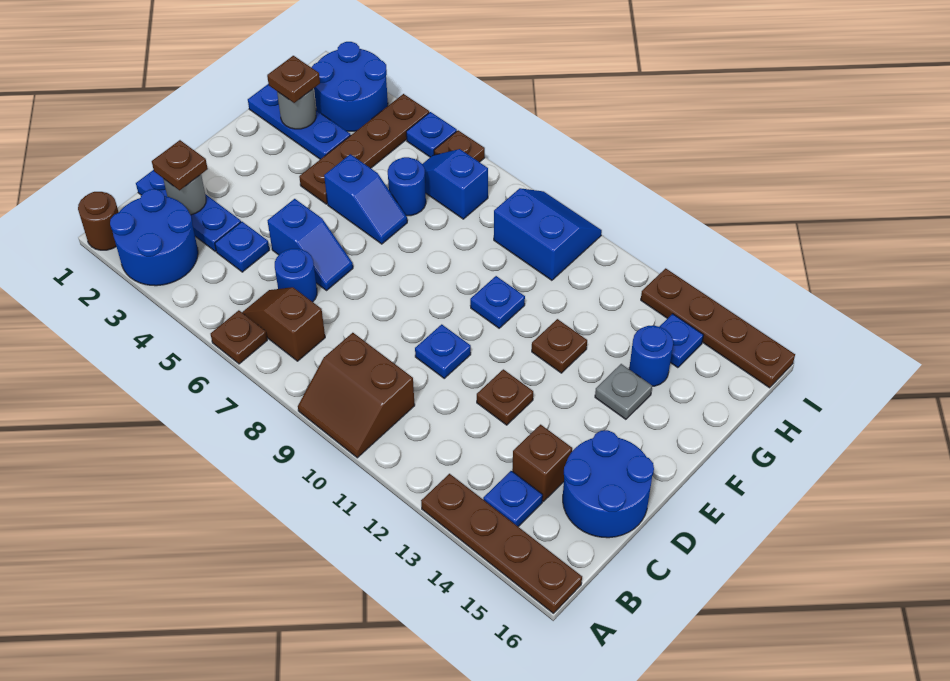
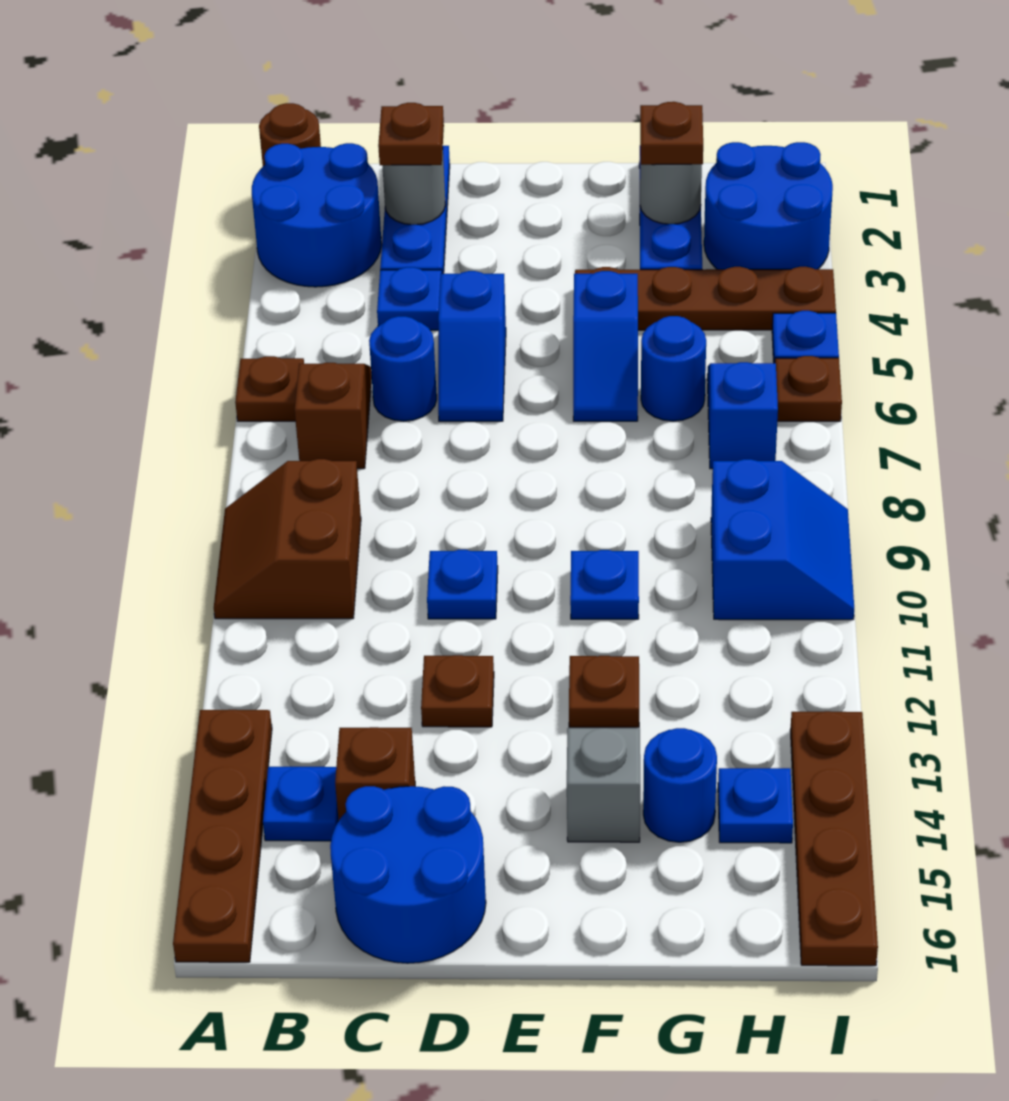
grey 1x1 plate [595,364,652,419] -> grey 1x1 brick [567,728,640,842]

